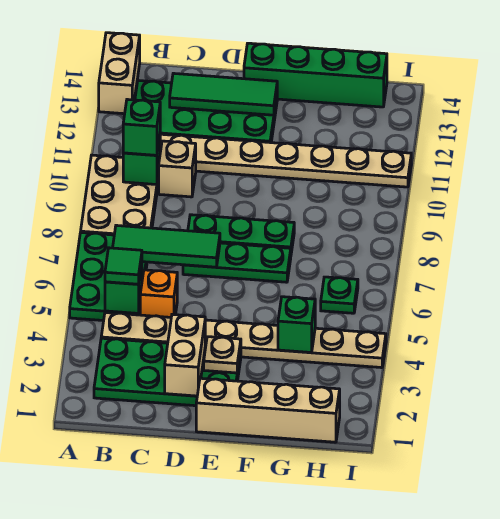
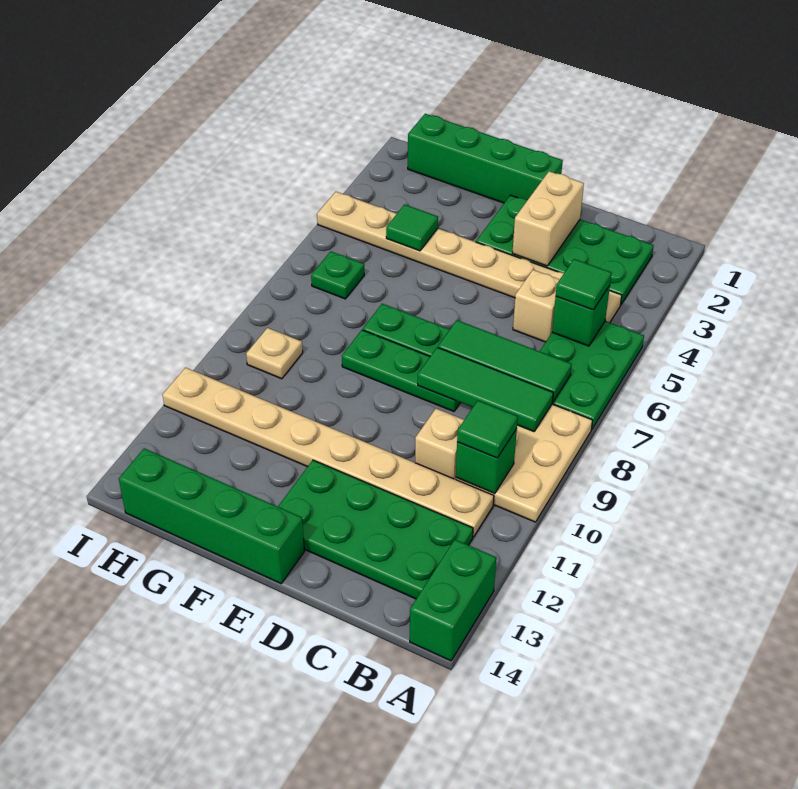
tan 1x2 brick [99,33,140,114] -> green 1x2 brick [410,540,496,661]
green 1x1 brick [123,99,160,155] -> green 1x1 tile [457,401,518,458]
orange 1x1 brick [140,270,177,317] -> tan 1x1 brick [513,270,560,342]
green 1x3 tile [170,73,277,115] -> green 1x3 tile moved to [418,347,553,431]
tan 1x4 brick [196,378,340,442] -> green 1x4 brick [408,114,563,203]
tan 1x1 plate [204,337,241,373] -> tan 1x1 plate moved to [246,328,303,379]
green 1x1 brick [278,297,315,353] -> green 1x1 tile [386,204,438,251]

